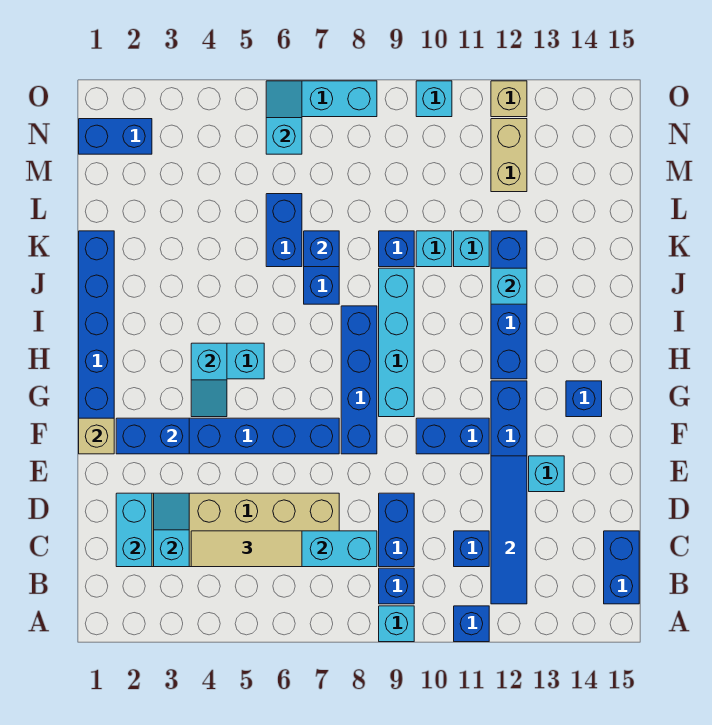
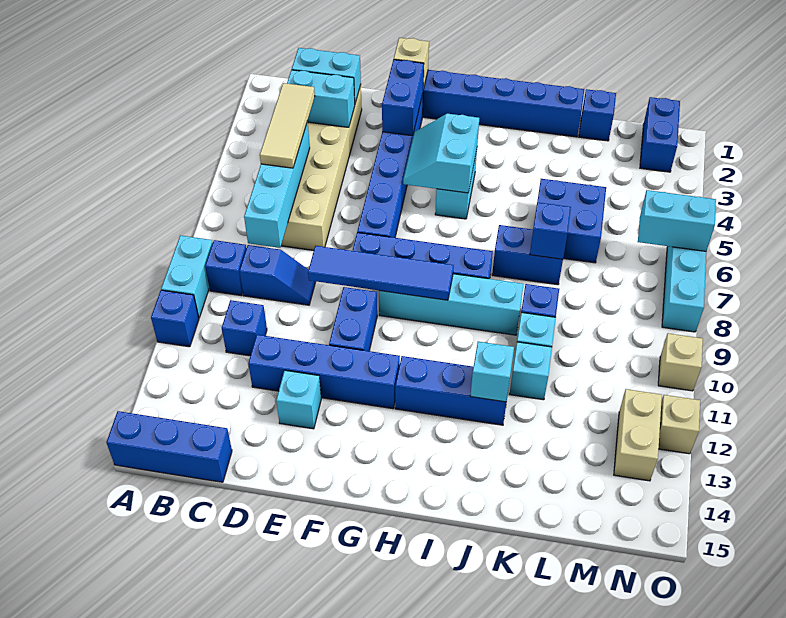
cyan 1x1 brick [379,606,414,642] -> cyan 1x2 brick [161,235,213,318]
blue 1x4 tile [491,456,527,604] -> blue 1x4 tile moved to [308,246,454,300]
blue 1x2 brick [604,531,639,604] -> blue 1x3 brick [106,411,232,482]
cyan 1x2 slope [154,493,189,567] -> cyan 1x2 brick [287,70,355,127]
blue 1x2 brick [379,493,414,567] -> blue 1x2 slope [240,245,316,305]
cyan 1x2 slope [191,343,227,417] -> cyan 2x2 slope [403,114,479,193]
blue 1x1 brick [566,381,602,417] -> blue 1x1 brick moved to [579,89,616,141]
blue 1x4 brick [491,231,527,379] -> blue 1x3 brick [395,356,506,425]
blue 1x2 brick [266,194,302,267] -> blue 2x2 brick [537,179,606,263]
tan 1x2 brick [491,119,527,192] -> tan 1x2 brick turned to [614,389,662,481]
cyan 1x2 slope [266,81,302,154] -> cyan 1x2 brick [638,190,716,251]
cyan 1x1 brick [416,81,452,117] -> tan 1x1 brick [658,333,703,391]

